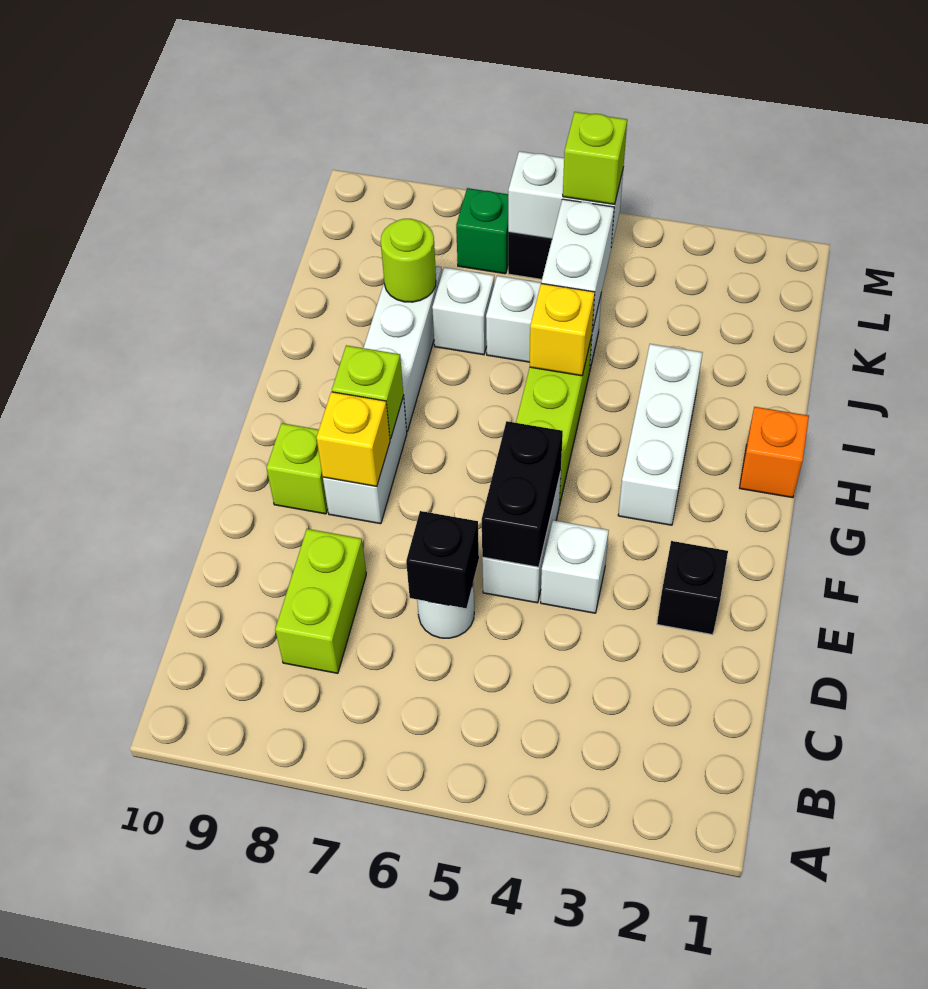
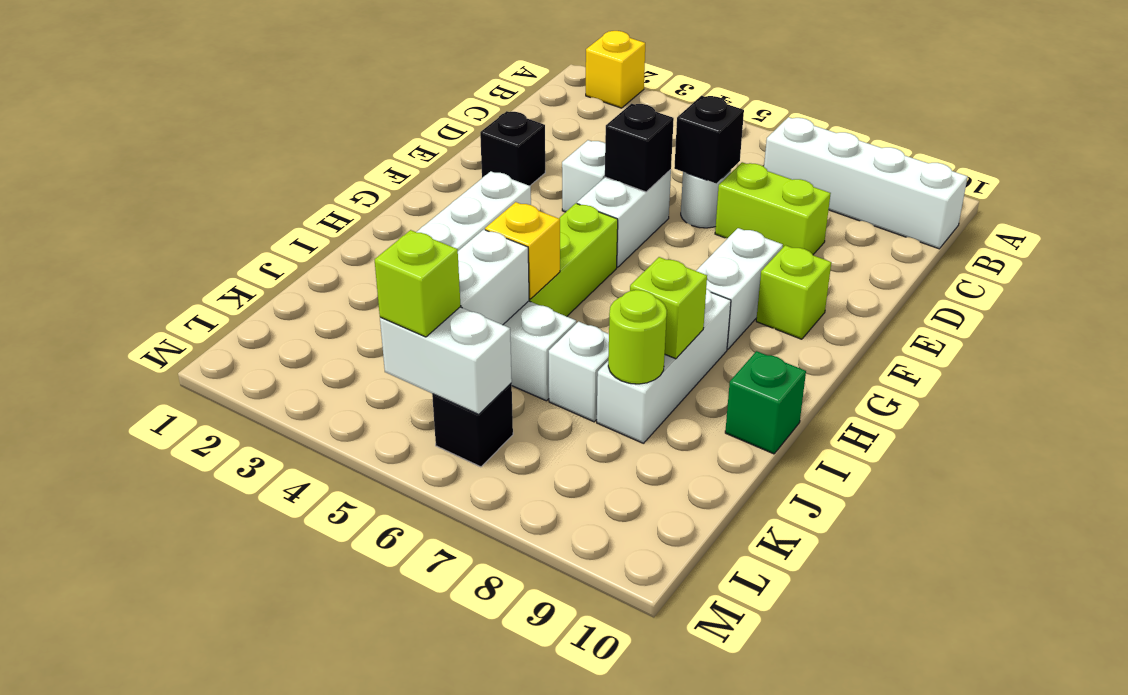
none -> white 1x4 brick [764,117,968,249]
lime 1x2 brick [275,529,366,673] -> lime 1x2 brick turned to [715,162,831,254]
black 1x2 brick [482,421,563,567] -> black 1x1 brick [605,104,674,192]
yellow 1x1 brick [317,392,390,486] -> yellow 1x1 brick moved to [586,31,645,108]
lime 1x1 brick [332,345,404,439] -> lime 1x1 brick moved to [630,257,707,359]
orange 1x1 brick [740,407,809,498] -> none
green 1x1 brick [456,188,508,274] -> green 1x1 brick moved to [725,351,806,454]

